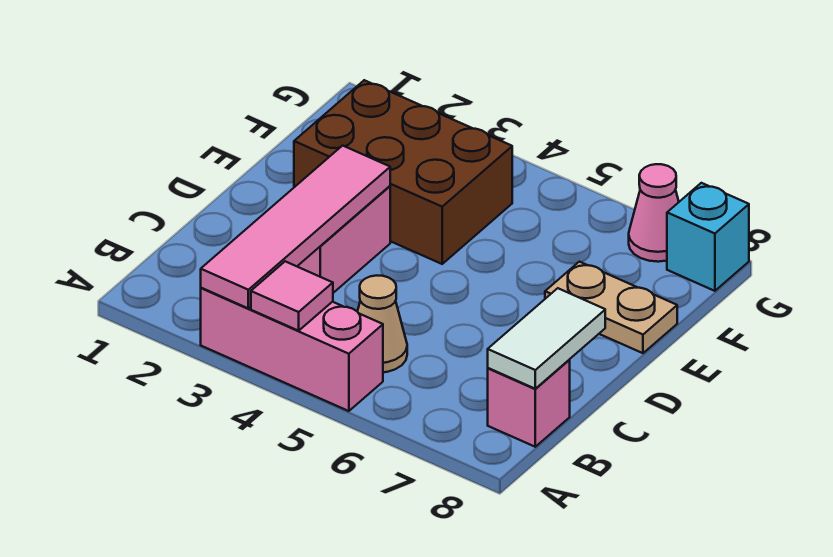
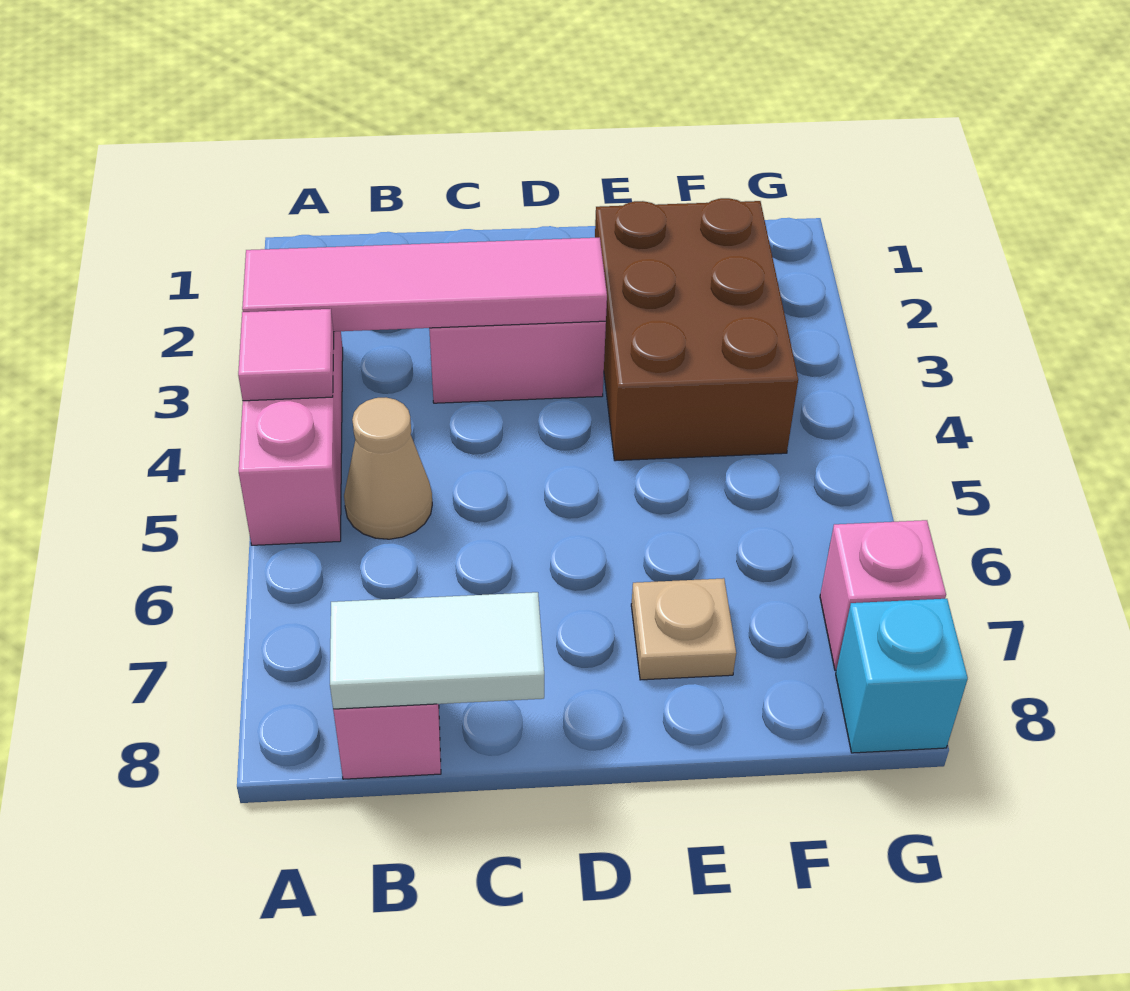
tan 1x2 plate [545,262,677,353] -> tan 1x1 plate [631,578,736,680]
pink 1x1 cone [629,164,679,262] -> pink 1x1 brick [820,520,946,670]

